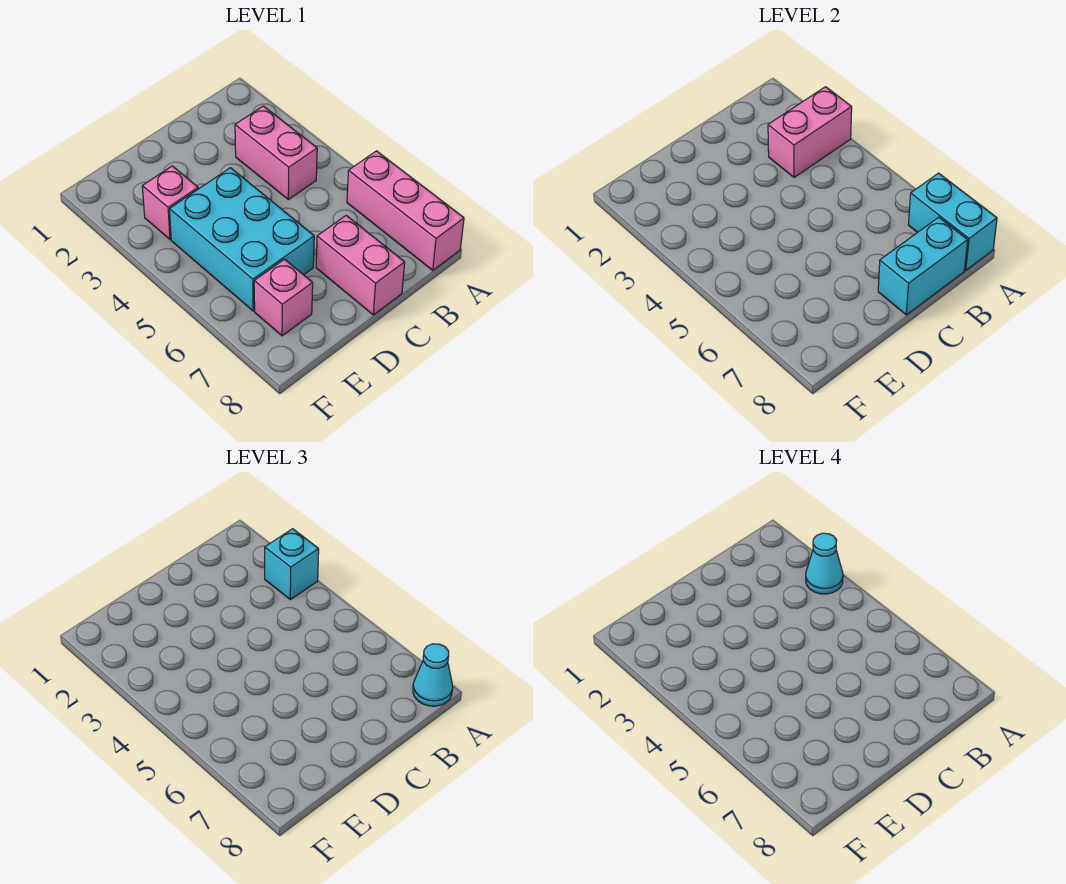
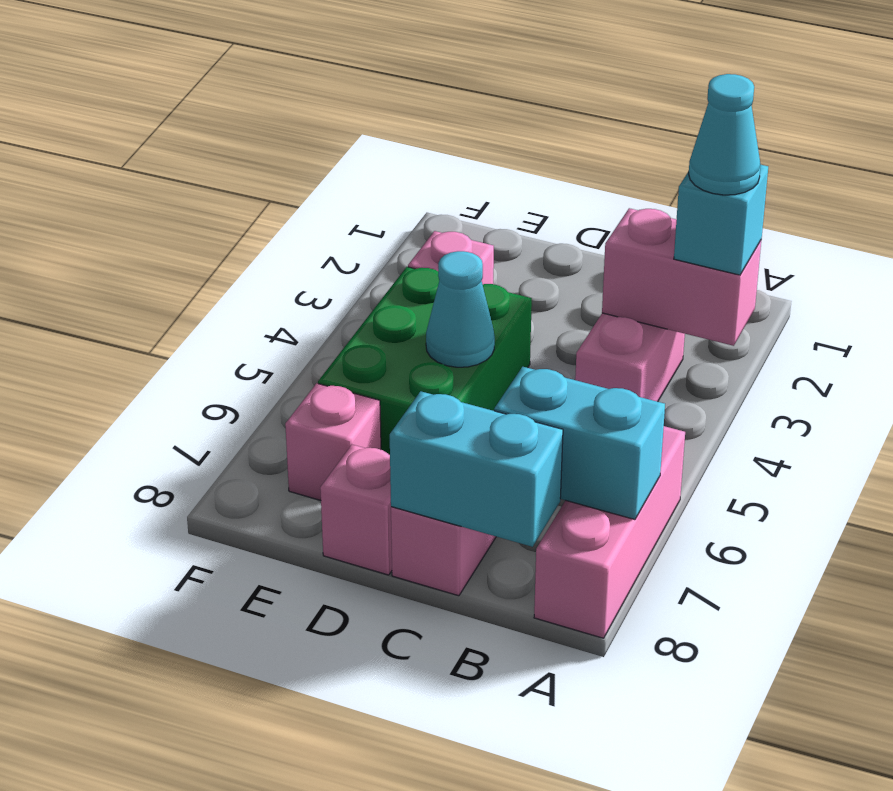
cyan 1x2 brick [909,173,997,270] -> cyan 1x2 brick turned to [494,367,665,520]
cyan 1x1 cone [413,644,453,706] -> cyan 1x1 cone moved to [426,251,495,367]
cyan 2x3 brick [169,168,314,311] -> green 2x3 brick [318,267,532,455]
none -> pink 1x1 brick [320,445,392,575]

